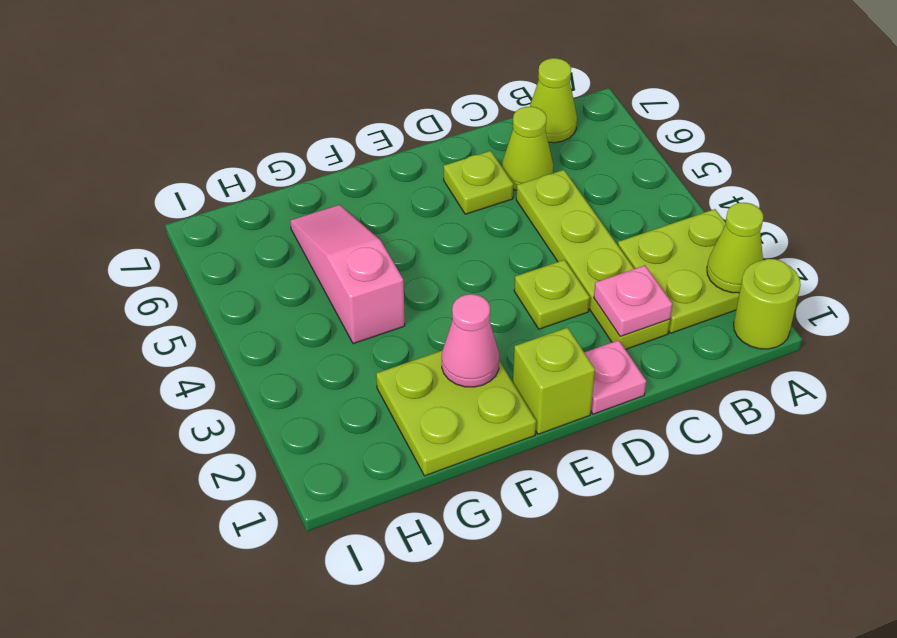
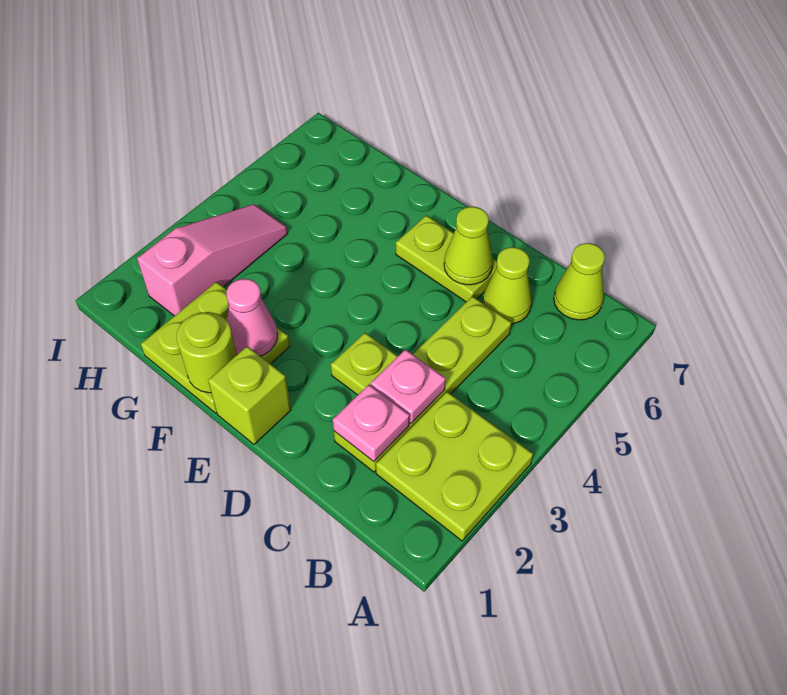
lime 1x1 round brick [734,259,801,349] -> lime 1x1 round brick moved to [177,312,237,393]
lime 1x1 cone [707,203,763,293] -> lime 1x1 cone moved to [444,207,493,285]
pink 1x1 plate [584,340,646,414] -> pink 1x1 plate moved to [371,349,446,424]
lime 1x1 plate [444,151,513,214] -> lime 1x2 plate [396,215,497,302]
pink 1x3 slope [290,205,405,344] -> pink 1x3 slope moved to [137,204,288,316]

